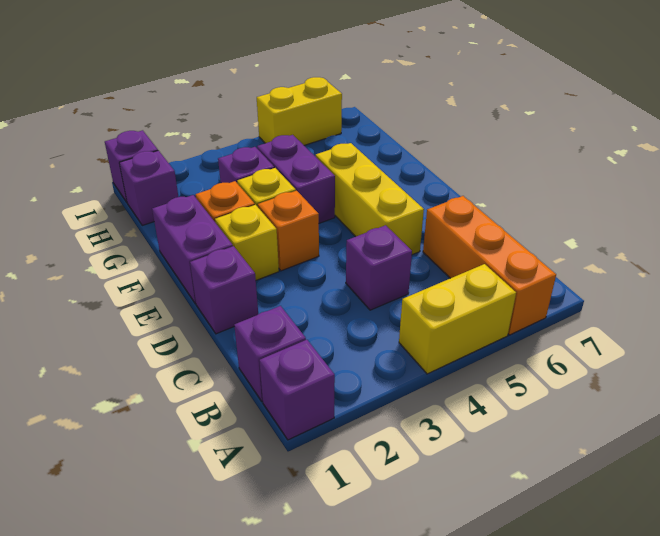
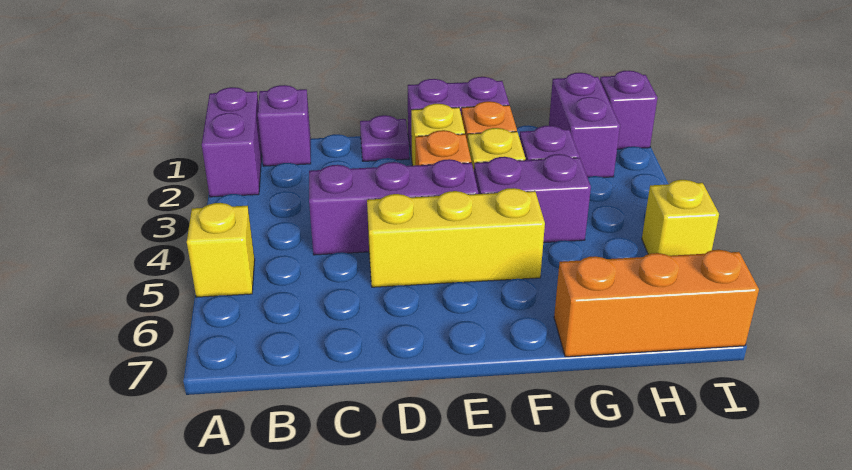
purple 1x1 brick [259,340,335,440] -> purple 1x2 brick [202,87,262,197]
yellow 1x2 brick [399,264,516,374] -> yellow 1x1 brick [187,203,255,297]
orange 1x3 brick [423,196,556,335] -> orange 1x3 brick moved to [554,250,759,357]
purple 1x1 brick [346,225,412,310] -> purple 1x3 brick [309,159,478,255]
purple 1x1 brick [190,246,258,334] -> purple 1x1 plate [360,115,409,161]
purple 1x1 brick [119,150,178,225] -> purple 1x2 brick [549,73,620,177]
yellow 1x2 brick [257,77,342,145] -> yellow 1x1 brick [642,180,719,256]

